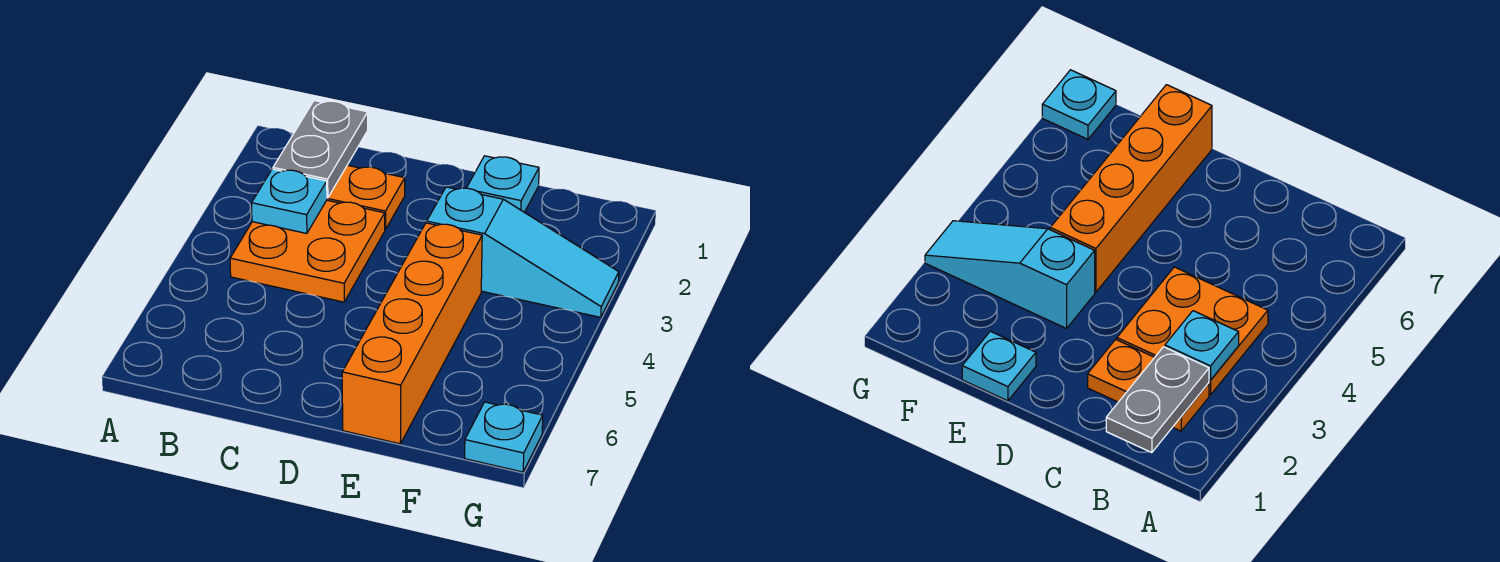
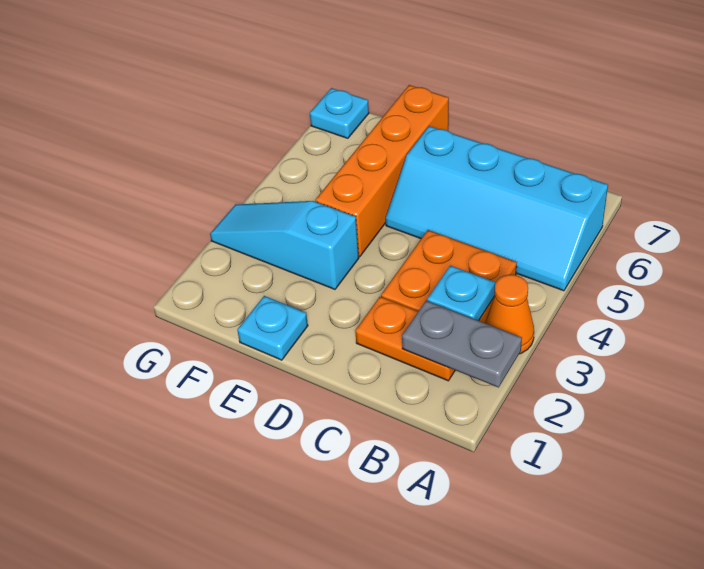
none -> orange 1x1 cone [485,274,534,354]
none -> cyan 2x4 slope [386,126,608,291]
grey 1x2 plate [273,101,368,198] -> grey 1x2 plate turned to [402,301,522,388]

